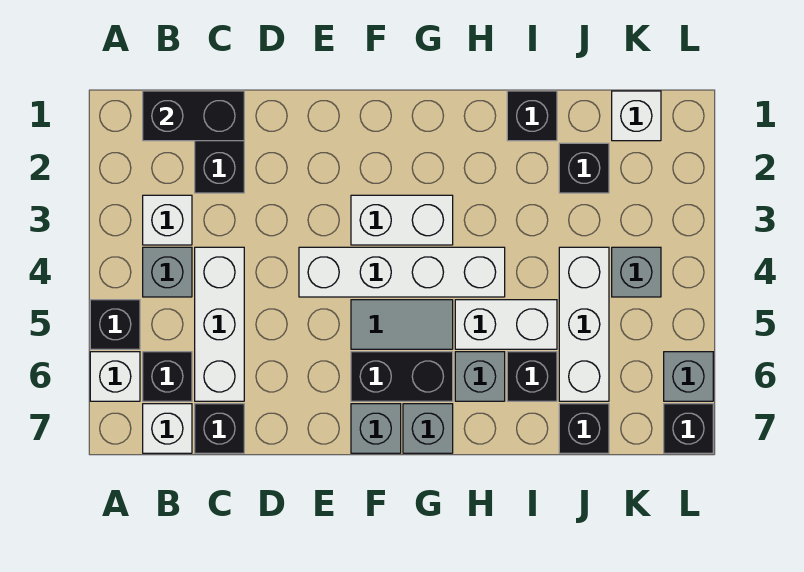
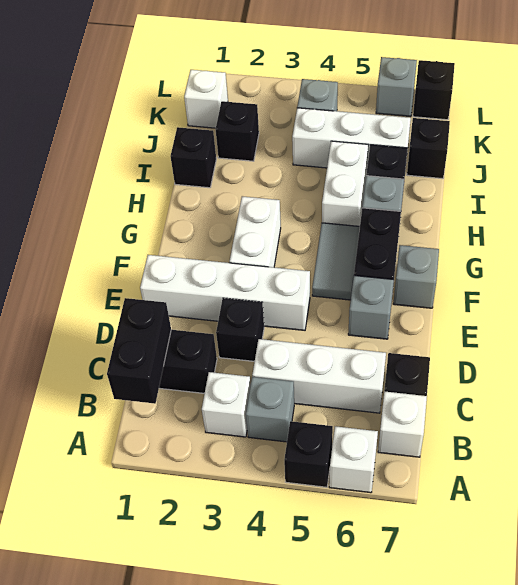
black 1x1 brick [143,352,192,401] -> black 1x1 brick moved to [216,298,264,361]
white 1x4 brick [299,247,505,297] -> white 1x4 brick turned to [140,255,310,330]
grey 1x1 brick [403,404,453,453] -> grey 1x1 brick moved to [348,276,394,339]

